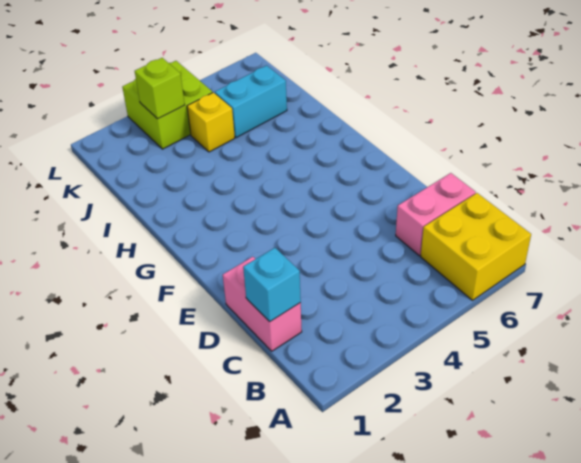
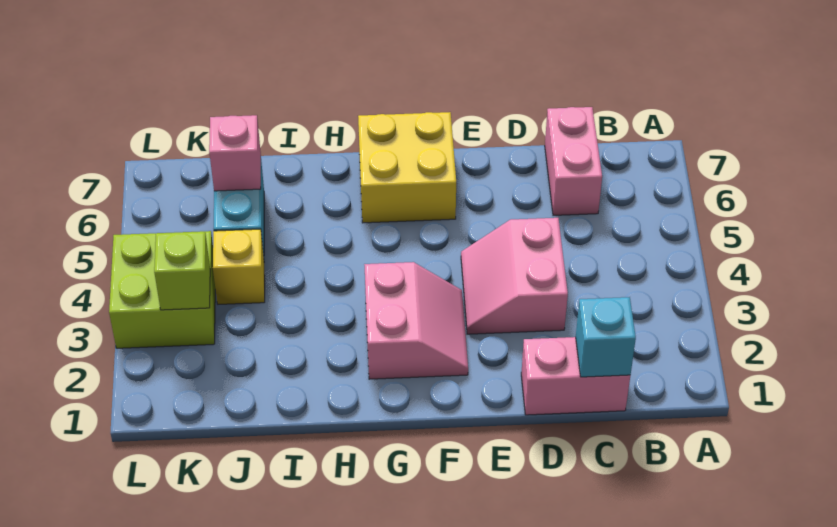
yellow 2x2 brick [421,193,531,300] -> yellow 2x2 brick moved to [358,112,456,223]
none -> pink 2x2 slope [461,218,568,334]
none -> pink 2x2 slope [364,262,468,379]
none -> pink 1x1 brick [209,115,261,191]

